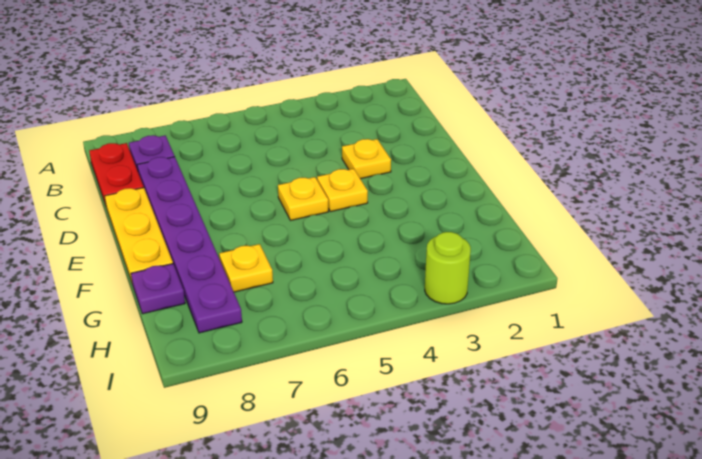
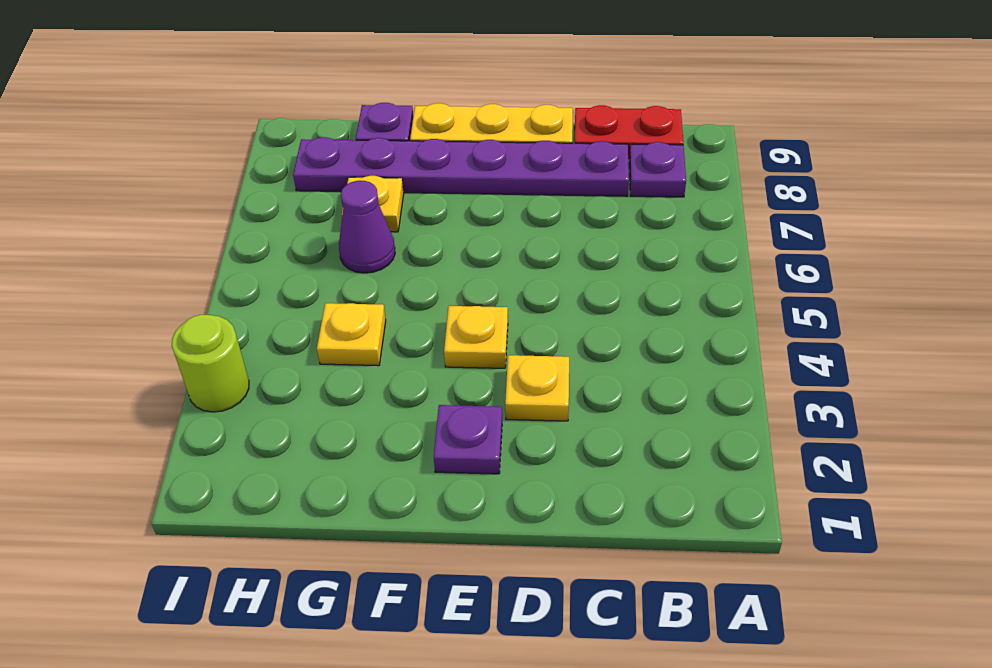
none -> purple 1x1 plate [434,405,502,474]
yellow 1x1 plate [278,177,328,220] -> yellow 1x1 plate moved to [317,303,386,366]
none -> purple 1x1 cone [339,181,395,273]

